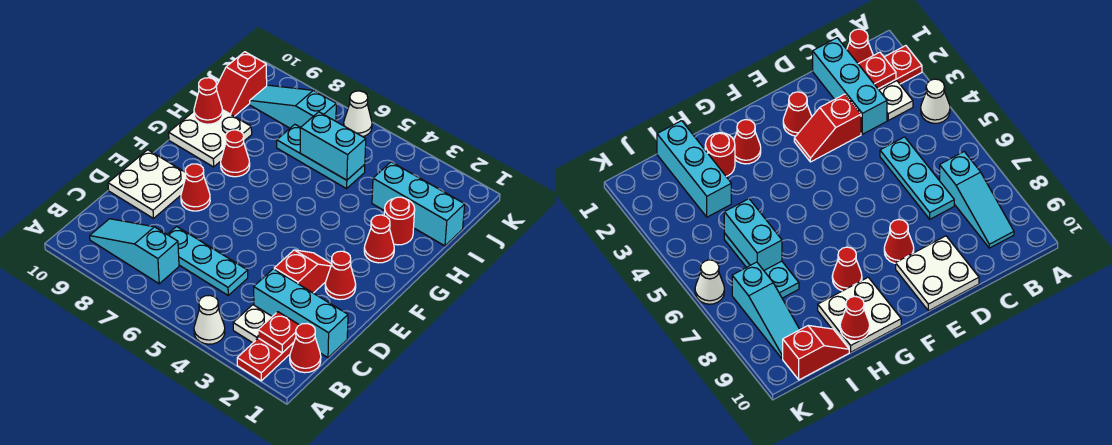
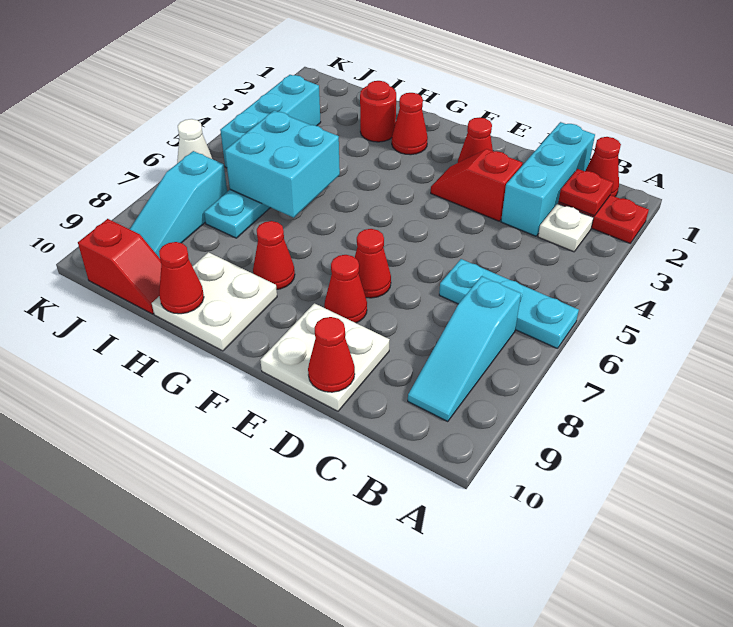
white 1x1 cone [194,296,225,344] -> none
cyan 1x3 plate [167,227,248,295] -> cyan 1x3 plate turned to [439,259,579,349]
none -> red 1x1 cone [308,317,355,392]
none -> red 1x1 cone [355,229,391,298]
cyan 1x3 brick [372,162,465,246] -> cyan 1x3 brick moved to [220,75,321,168]
cyan 1x2 brick [300,112,366,180] -> cyan 2x2 brick [225,111,340,218]

